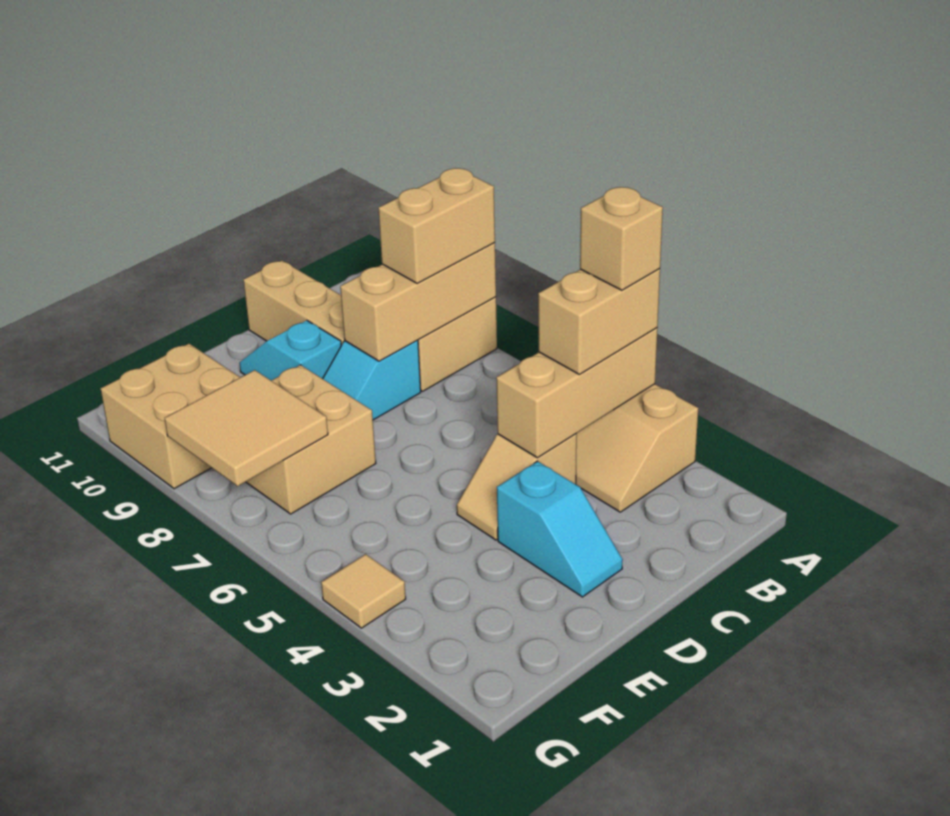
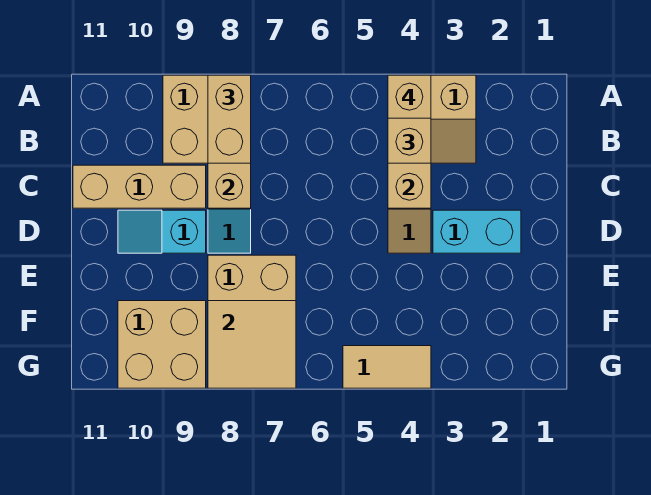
cyan 1x2 slope [497,461,623,597] -> cyan 1x2 brick [433,210,521,253]
tan 1x1 tile [321,554,406,628] -> tan 1x2 tile [343,346,431,388]

